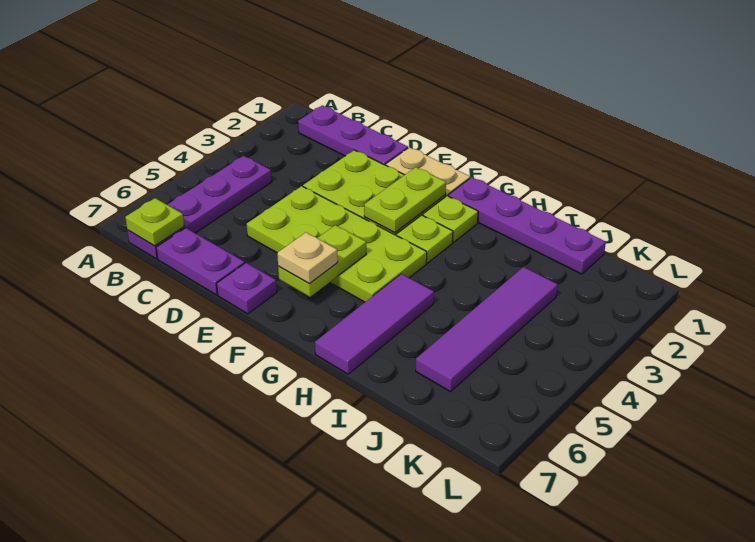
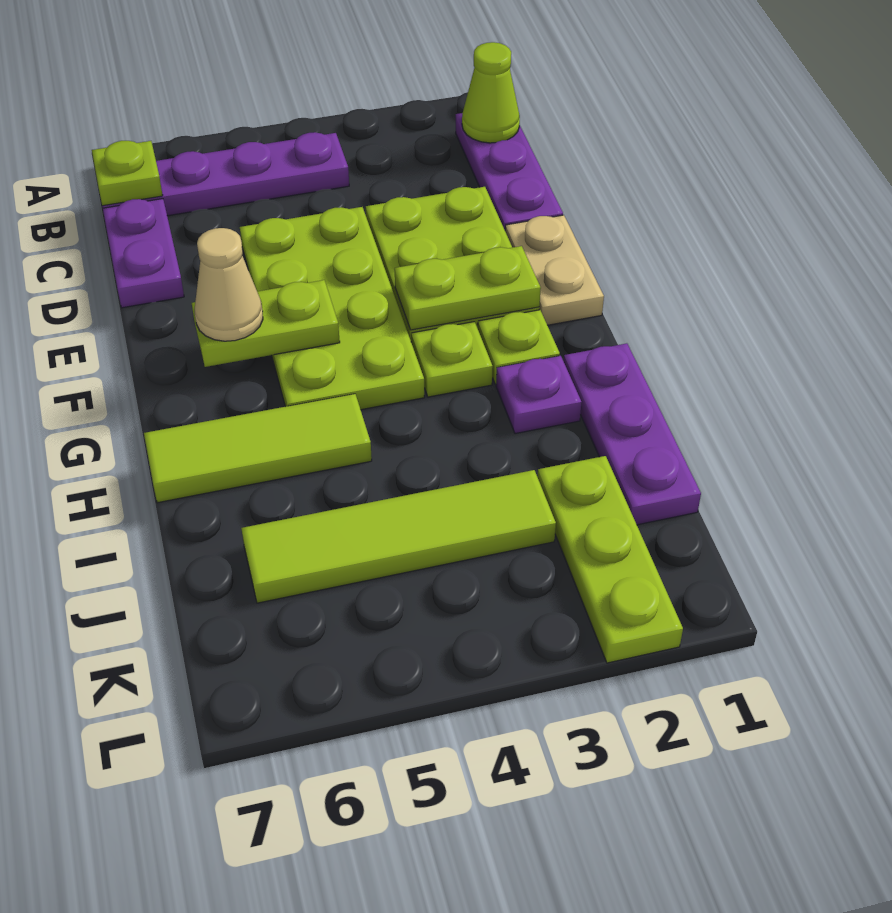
none -> lime 1x1 cone [462,42,520,143]
purple 1x1 plate [217,263,277,314] -> purple 1x1 plate moved to [496,356,582,434]
tan 1x1 plate [277,233,338,284] -> tan 1x1 cone [195,228,263,341]
purple 1x4 plate [448,177,606,274] -> purple 1x3 plate [564,343,701,525]
purple 1x3 tile [315,274,434,374] -> lime 1x3 tile [144,394,372,503]
none -> lime 1x3 plate [537,456,683,663]
purple 1x4 tile [416,267,558,392] -> lime 1x4 tile [241,470,556,603]

